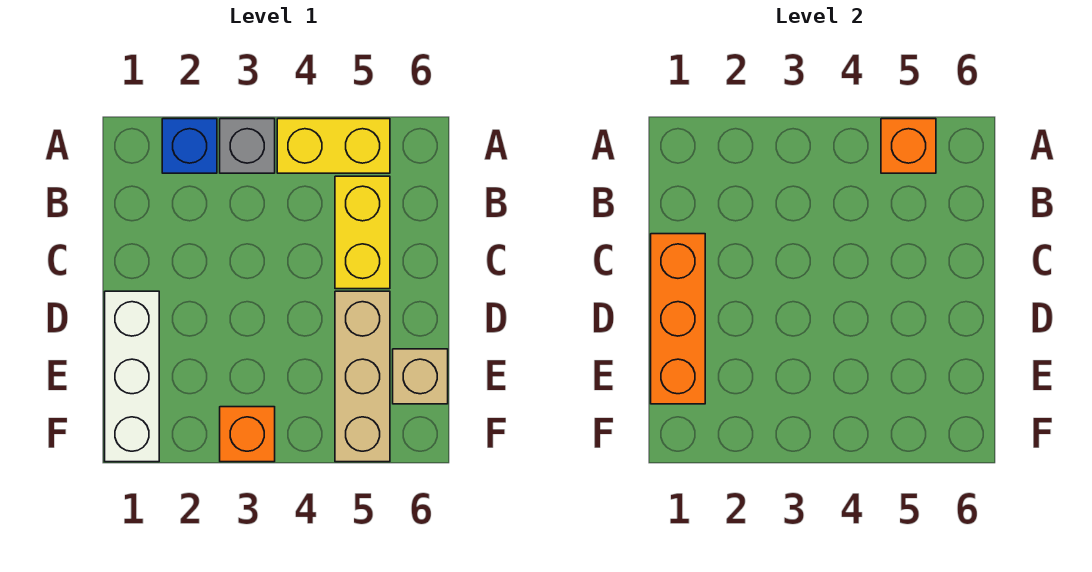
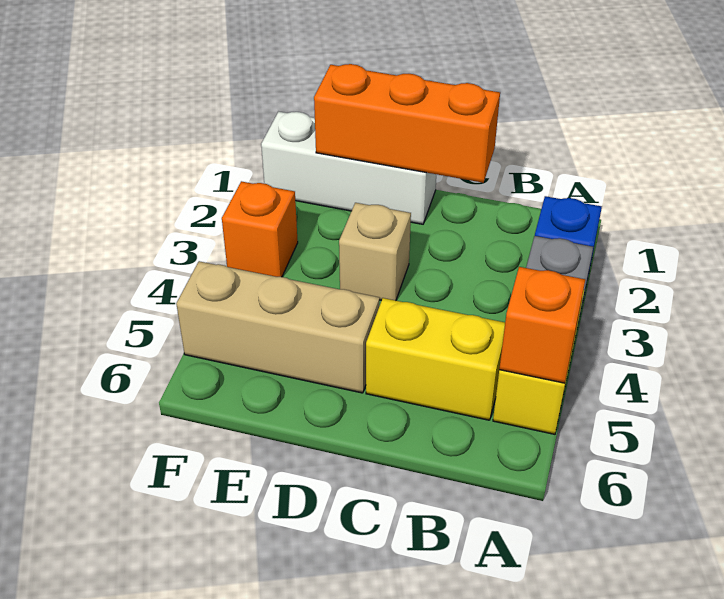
tan 1x1 brick [393,349,448,404] -> tan 1x1 brick moved to [339,203,411,301]

